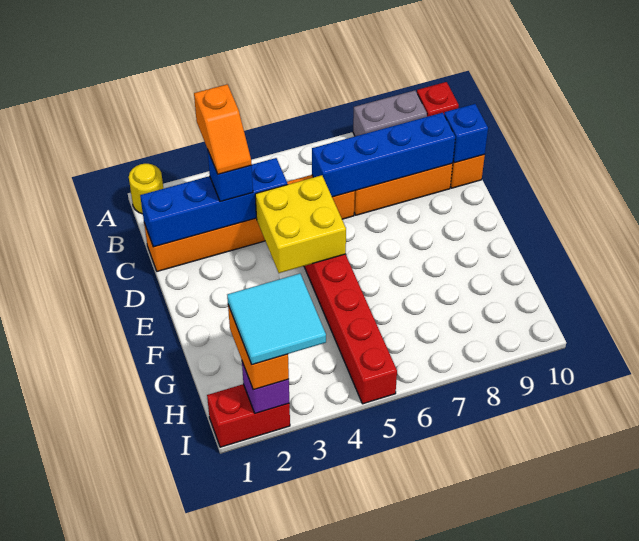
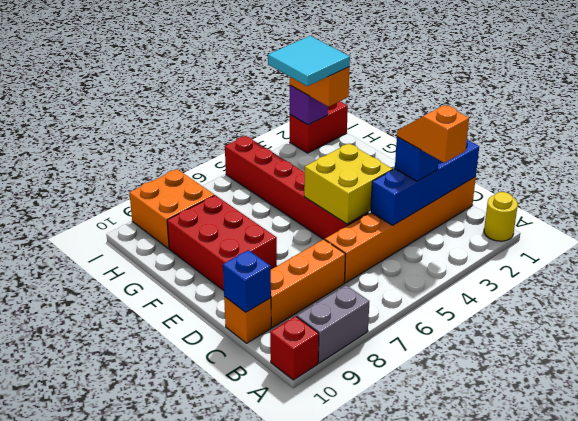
blue 1x4 brick [312,113,455,197] -> none
none -> red 2x3 brick [167,195,277,291]
none -> orange 2x2 brick [129,169,215,249]

